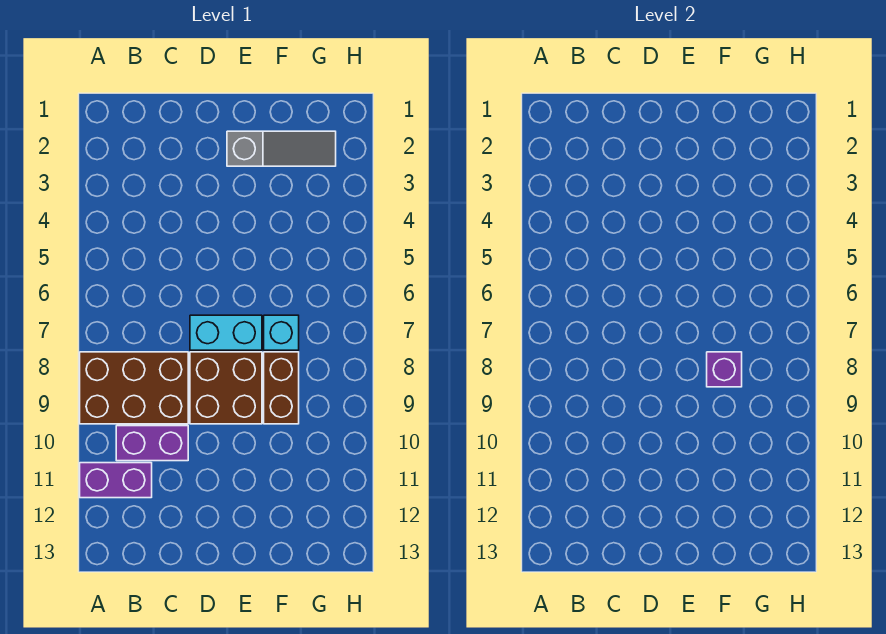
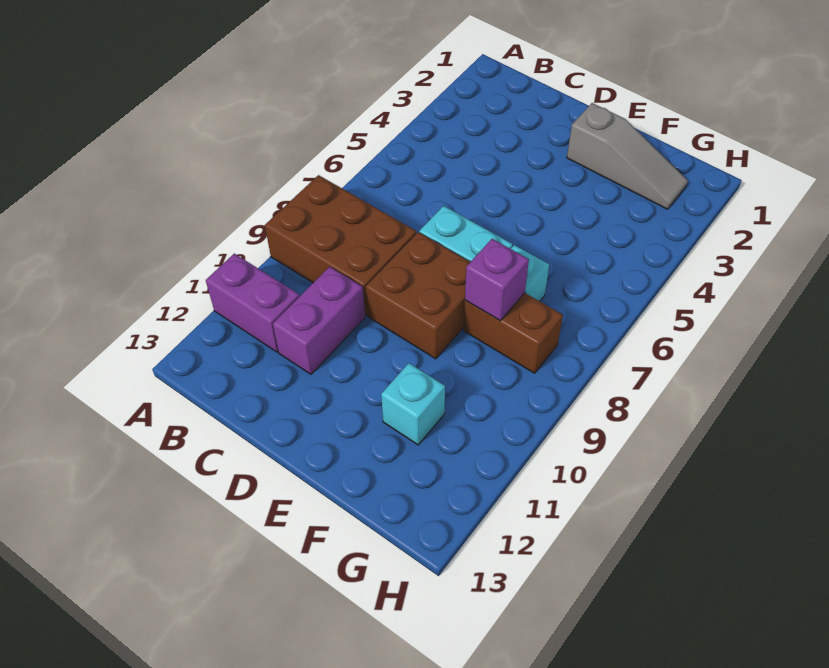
purple 1x2 brick [116,426,188,461] -> purple 1x2 brick turned to [273,267,365,374]
brown 1x2 brick [264,352,299,424] -> brown 1x2 brick turned to [463,293,563,373]
none -> cyan 1x1 brick [381,363,445,445]

